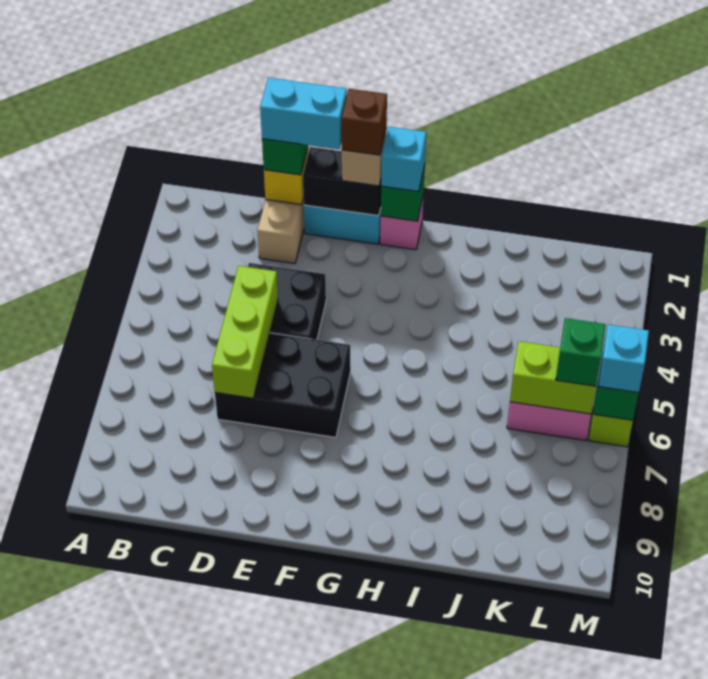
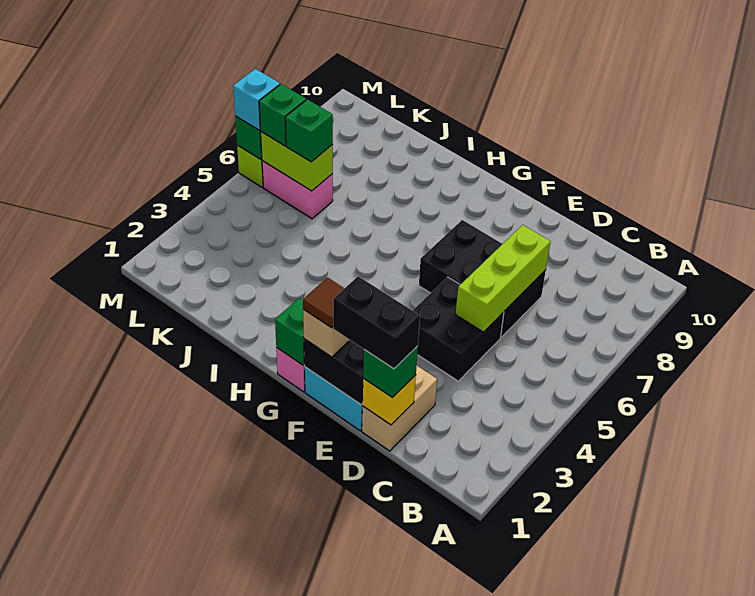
cyan 1x2 brick [260,78,347,149] -> black 1x2 brick [333,276,420,369]
brown 1x1 brick [341,89,387,155] -> brown 1x1 tile [303,278,344,328]
cyan 1x1 brick [381,127,426,192] -> none
none -> green 1x1 brick [285,99,333,162]

